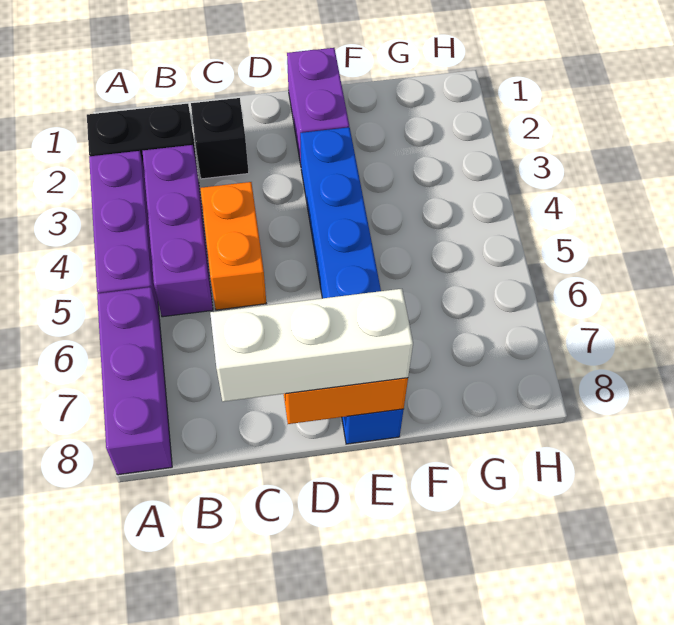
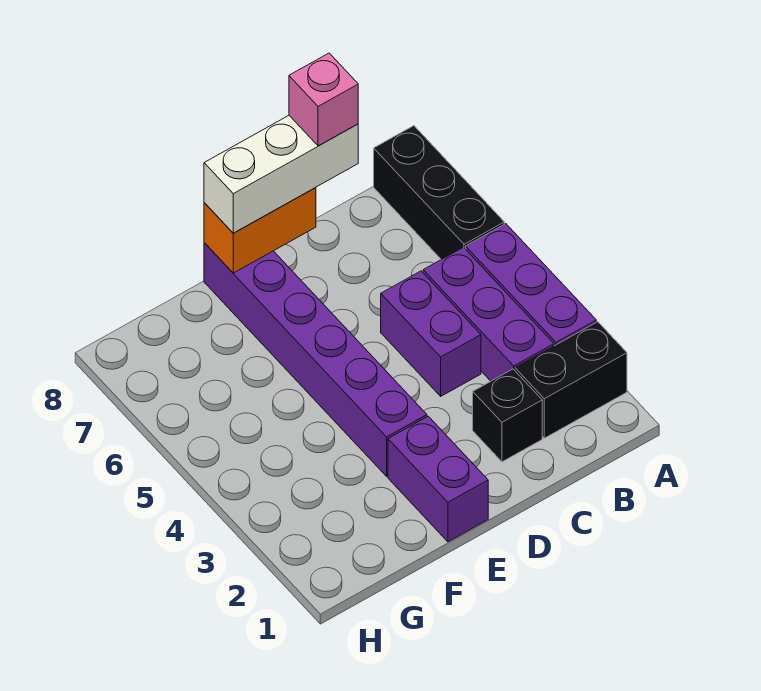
purple 1x3 brick [97,287,172,475] -> black 1x3 brick [374,126,504,259]
orange 1x2 brick [200,182,266,310] -> purple 1x2 brick [381,271,481,396]
none -> pink 1x1 brick [289,53,358,146]
blue 1x6 brick [300,127,404,444] -> purple 1x6 brick [204,243,427,476]

